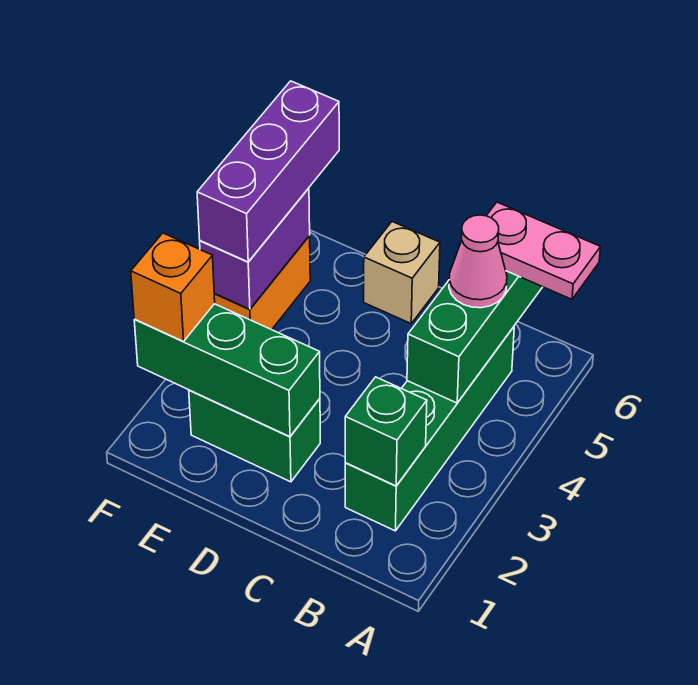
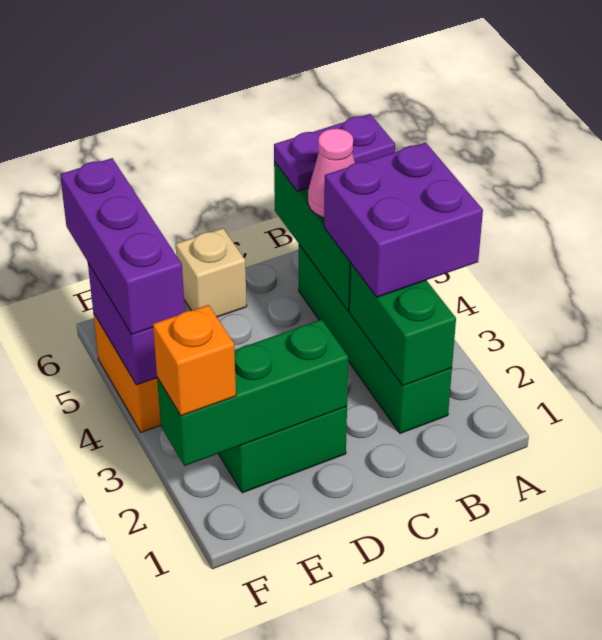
none -> purple 2x2 brick [324,142,483,297]
pink 1x2 plate [486,202,600,299] -> purple 1x2 plate [274,114,395,192]
green 1x1 brick [345,377,427,486] -> green 1x2 brick [349,264,456,386]

